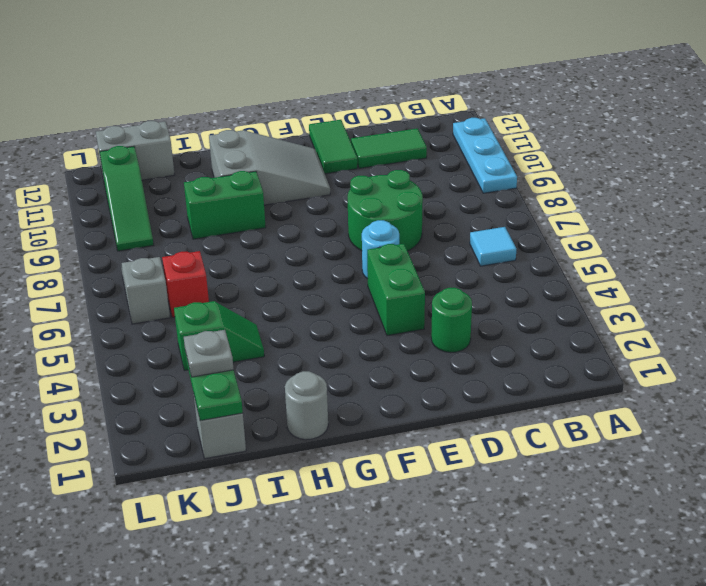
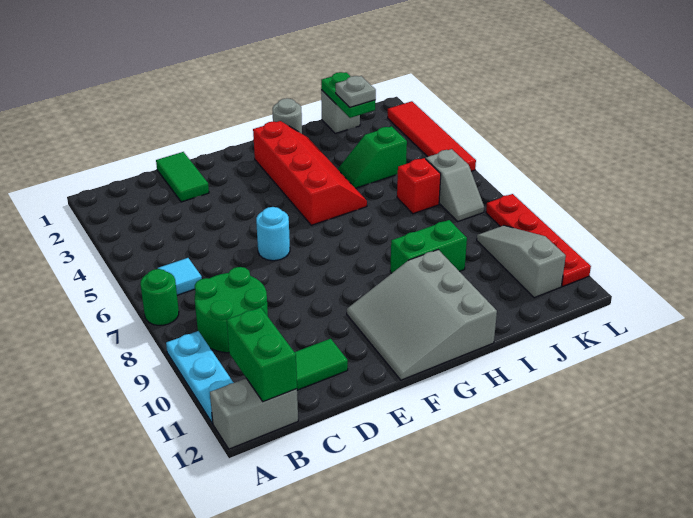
green 1x1 round brick [431,288,472,352] -> green 1x1 round brick moved to [140,269,179,325]
green 2x2 round brick [348,170,423,251] -> green 2x2 round brick moved to [195,267,268,353]
green 1x2 brick [367,244,425,336] -> green 1x2 brick moved to [227,307,297,402]
green 1x2 tile [309,120,357,174] -> green 1x2 tile moved to [156,152,209,202]
grey 2x3 slope [209,130,330,205] -> grey 3x3 slope [347,250,497,380]
none -> red 2x4 slope [253,121,367,225]
grey 1x2 brick [96,121,175,180] -> grey 1x2 brick moved to [210,378,298,449]
green 1x3 slope [100,146,154,251] -> grey 1x3 slope [477,225,566,298]
none -> red 1x4 tile [388,101,476,171]
none -> red 1x4 plate [486,194,591,286]

